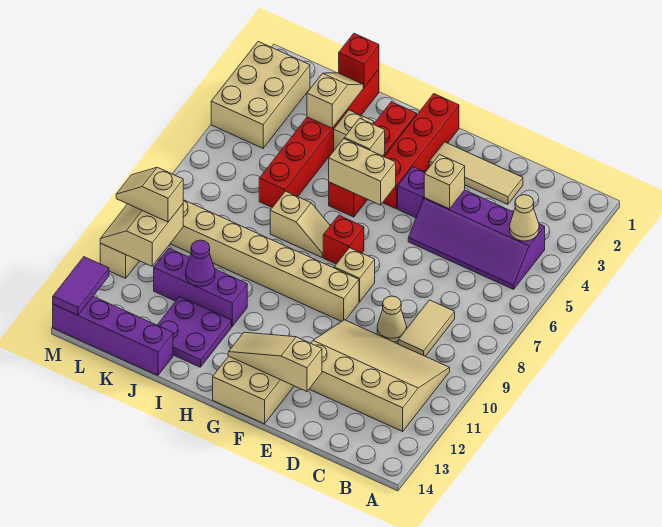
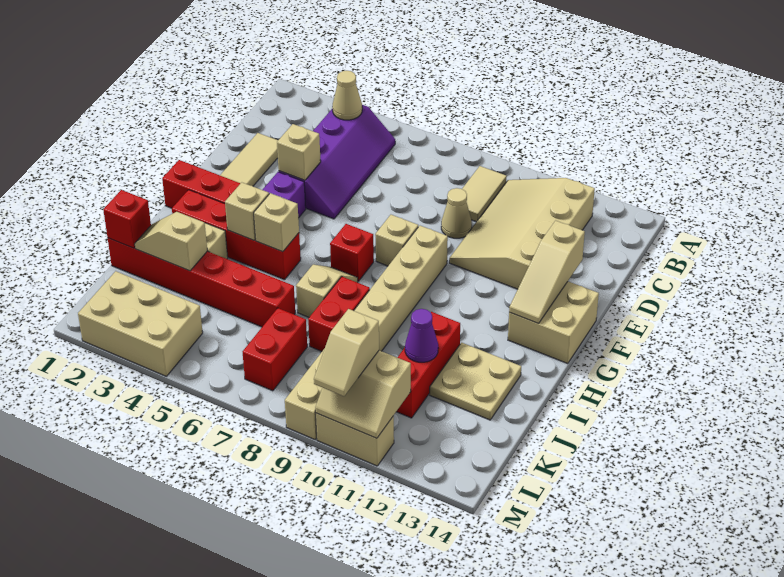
tan 1x2 tile [398,300,455,356] -> tan 1x2 tile turned to [462,166,507,222]
tan 1x2 brick [329,139,396,205] -> tan 1x1 brick [254,193,299,252]
none -> red 1x2 brick [308,277,370,351]
purple 1x3 brick [154,248,247,327] -> red 1x3 brick [396,312,460,418]
purple 2x2 plate [158,297,231,367] -> tan 2x2 plate [430,343,521,420]
purple 1x4 brick [53,296,173,375] -> none
none -> red 1x2 brick [243,308,307,391]
purple 1x2 tile [53,257,109,315] -> none

